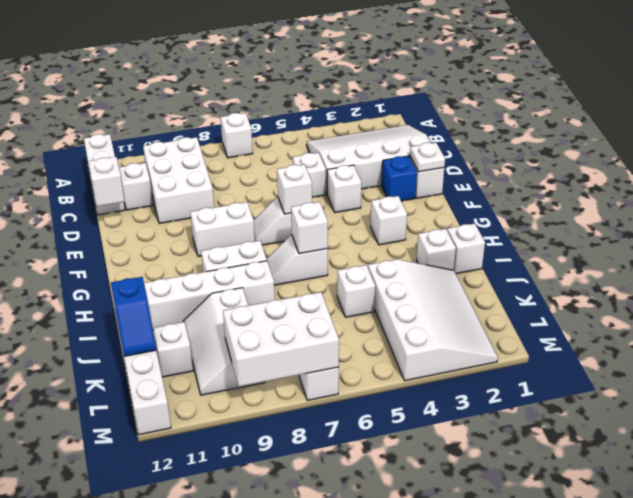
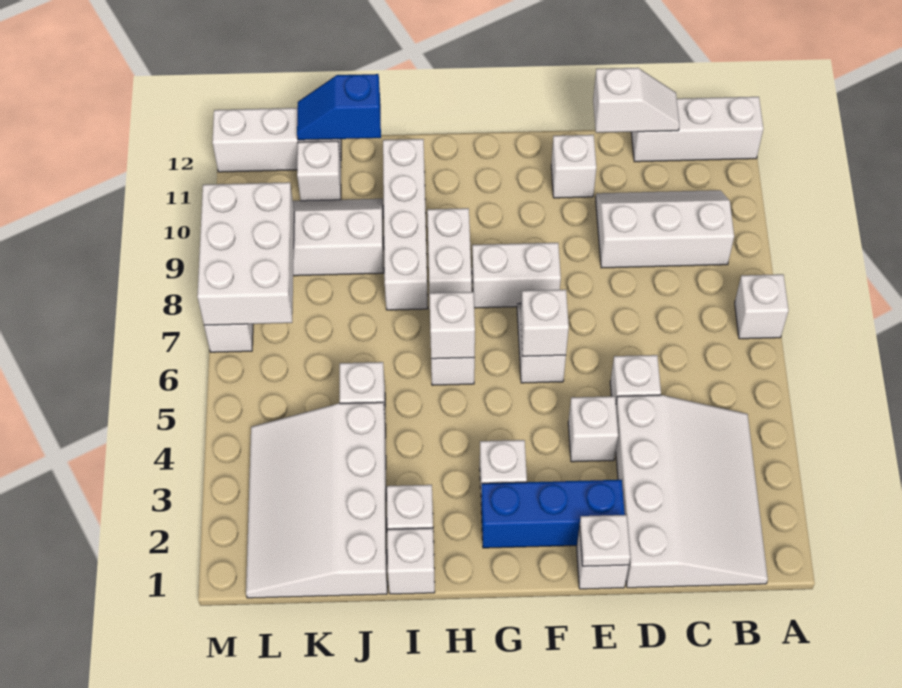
white 2x3 brick [143,137,214,224] -> white 2x3 slope [596,190,734,268]
white 1x1 brick [119,163,153,210] -> white 1x1 brick moved to [551,135,596,198]
blue 1x1 brick [382,156,417,201] -> blue 1x3 brick [481,480,625,548]
white 1x2 brick [190,202,255,256] -> white 1x2 brick turned to [472,243,561,308]
white 3x4 slope [368,259,498,381] -> white 3x4 slope turned to [246,402,387,598]

